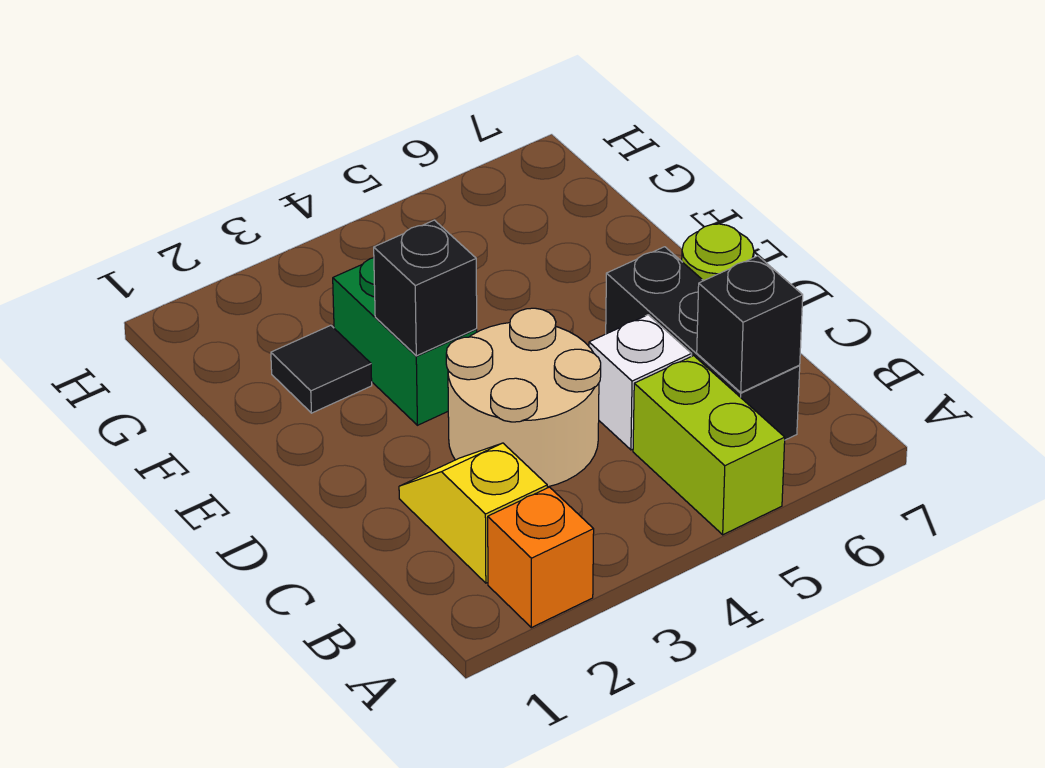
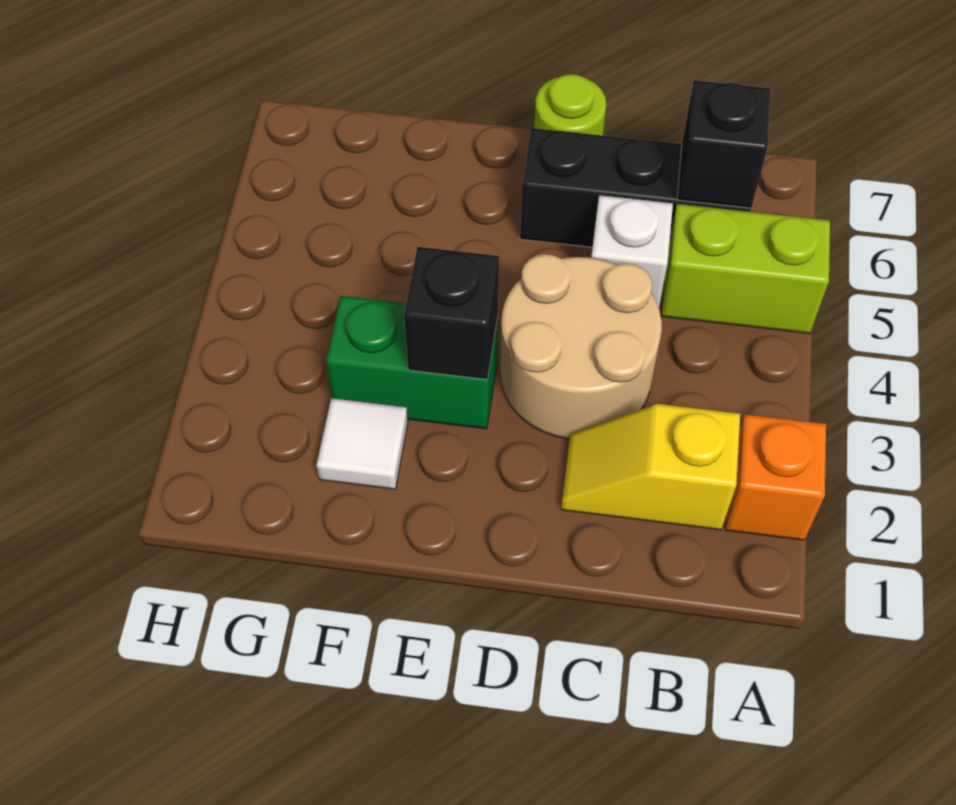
black 1x1 tile [271,325,372,413] -> white 1x1 tile [317,398,408,489]

